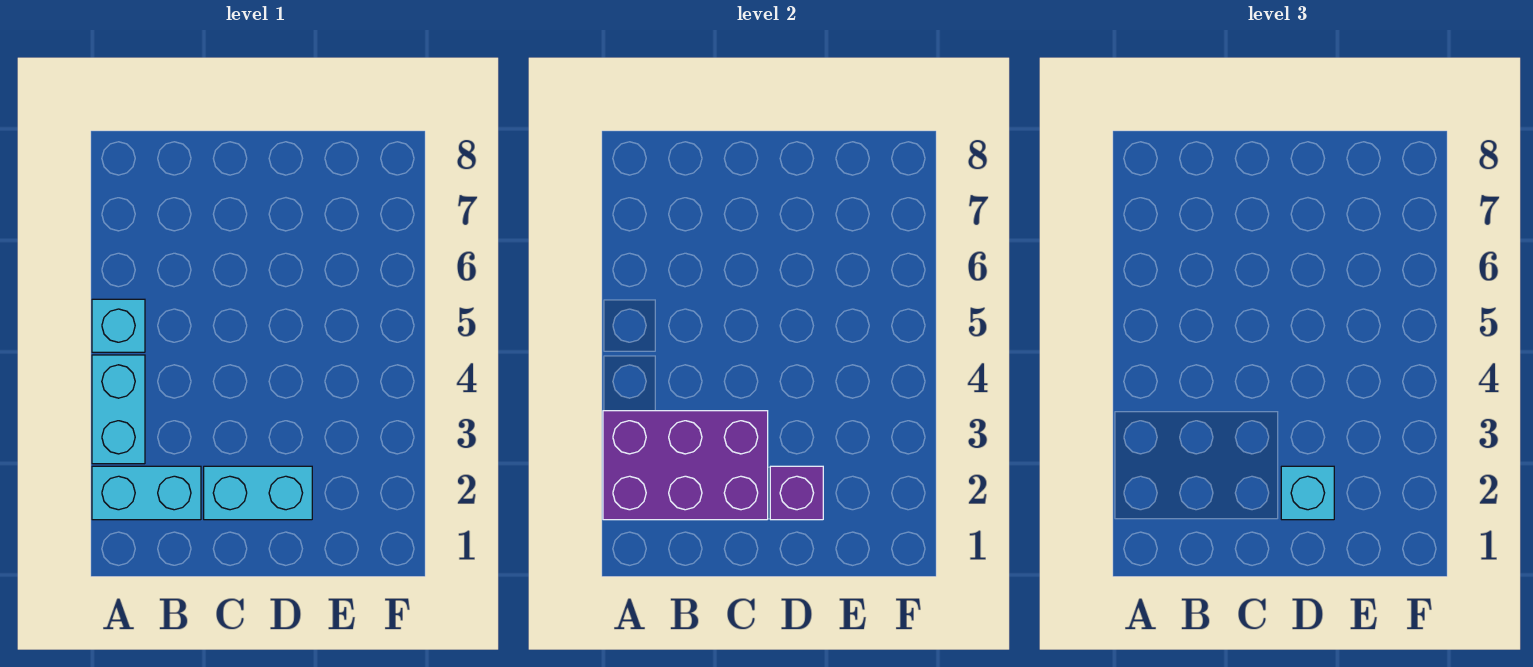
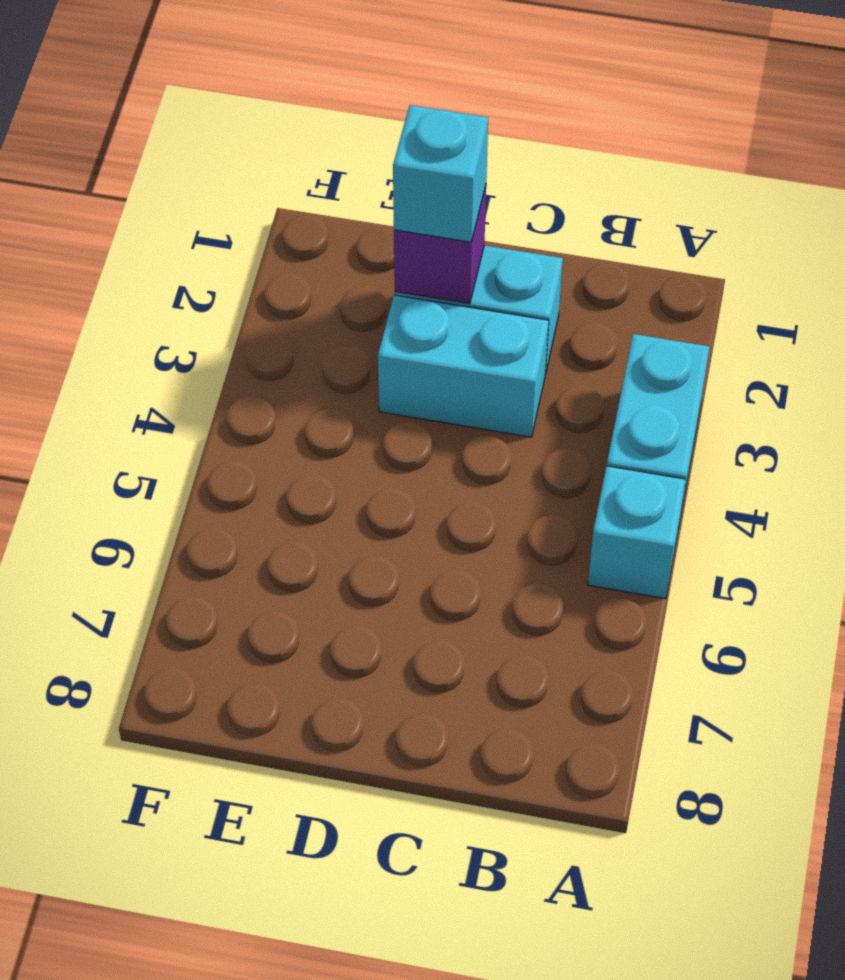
cyan 1x2 brick [92,466,201,520] -> cyan 1x2 brick moved to [378,295,549,437]
purple 2x3 brick [603,411,768,520] -> none

